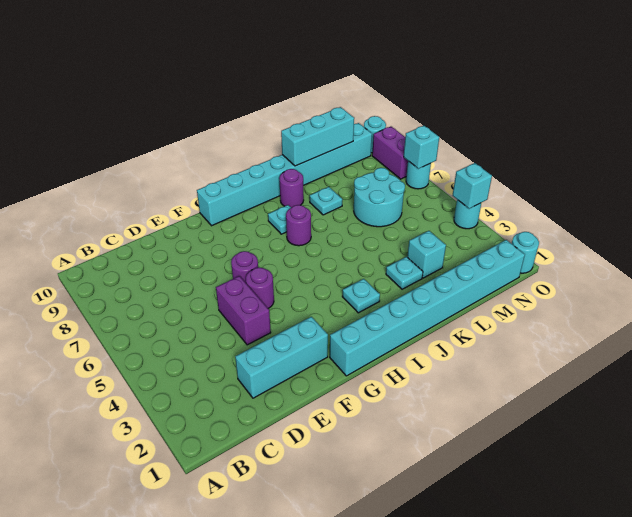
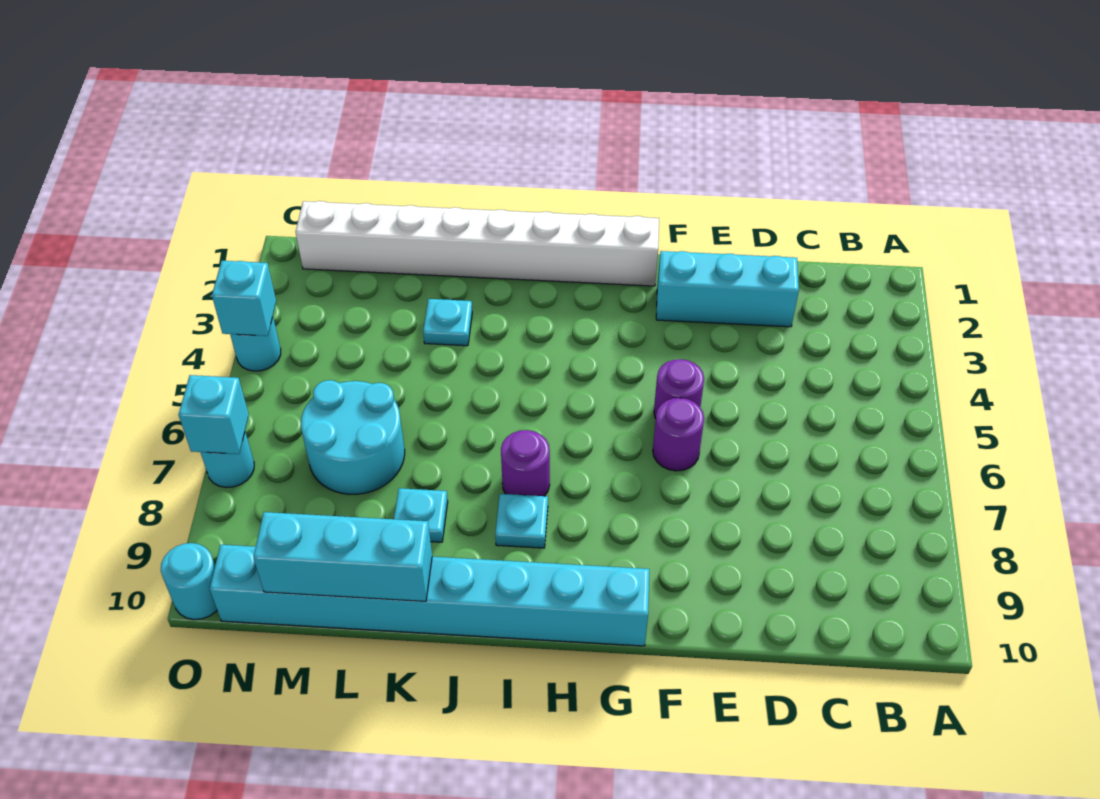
purple 1x2 brick [216,276,271,345] -> none
cyan 1x8 brick [330,240,525,376] -> white 1x8 brick [296,201,659,286]
cyan 1x1 plate [342,279,380,313] -> none
purple 1x1 round brick [279,169,304,208] -> none
cyan 1x1 brick [407,231,446,278] -> none
cyan 1x1 round brick [512,232,539,273] -> none
purple 1x2 brick [372,127,408,179] -> none

